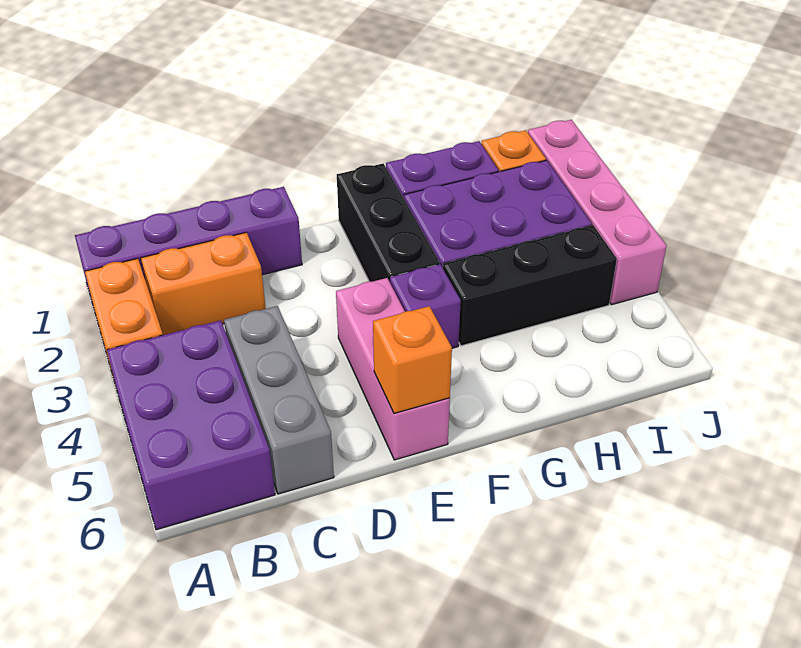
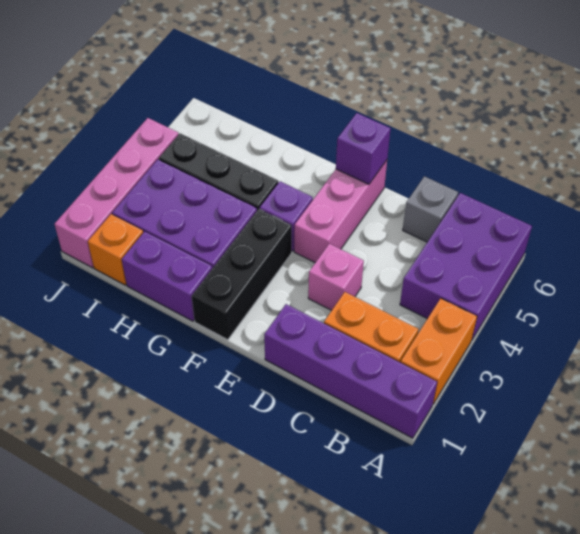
grey 1x3 brick [224,306,334,494] -> grey 1x1 brick [403,176,458,242]
none -> pink 1x1 brick [308,244,364,310]
orange 1x1 brick [373,306,452,413] -> purple 1x1 brick [336,113,391,184]

